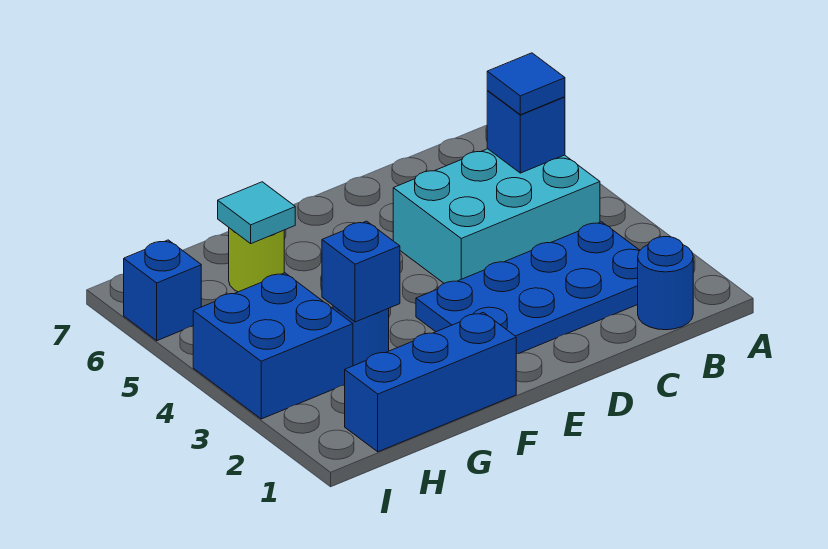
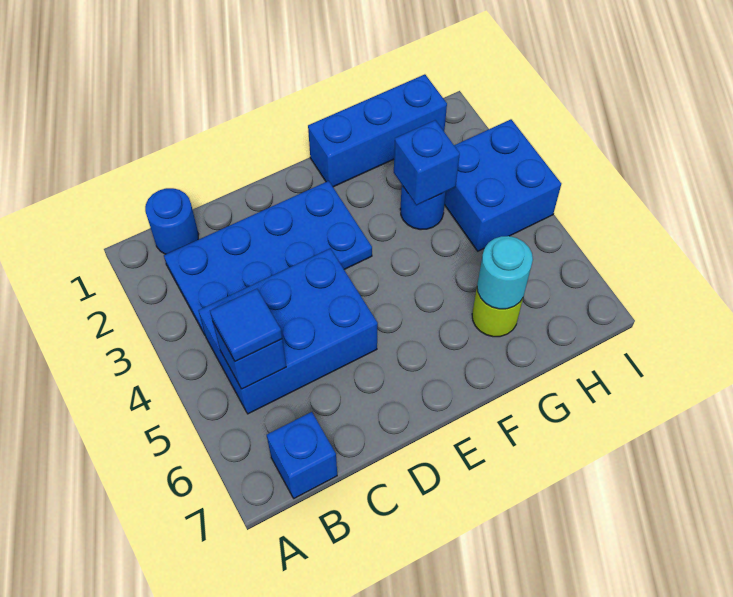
cyan 2x3 brick [393,149,600,283] -> blue 2x3 brick [198,248,378,414]
cyan 1x1 tile [218,182,295,244] -> cyan 1x1 round brick [477,236,533,309]
blue 1x1 brick [124,240,201,341] -> blue 1x1 brick moved to [267,412,337,498]

